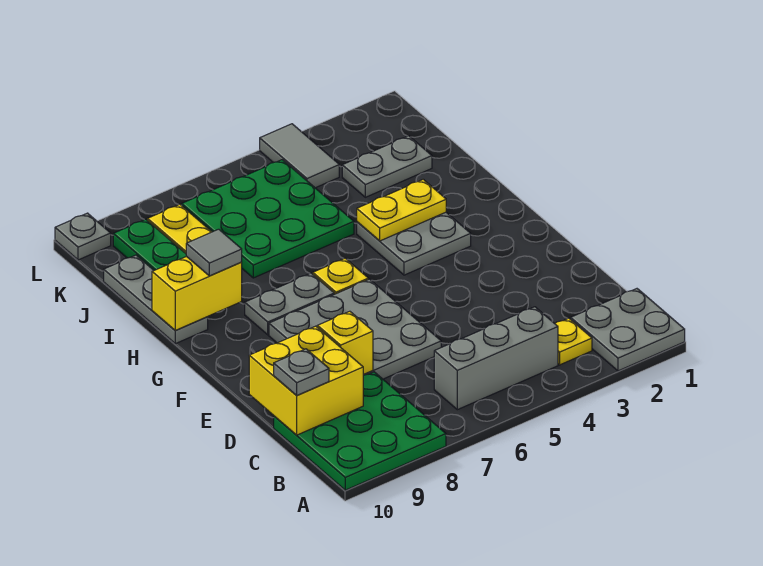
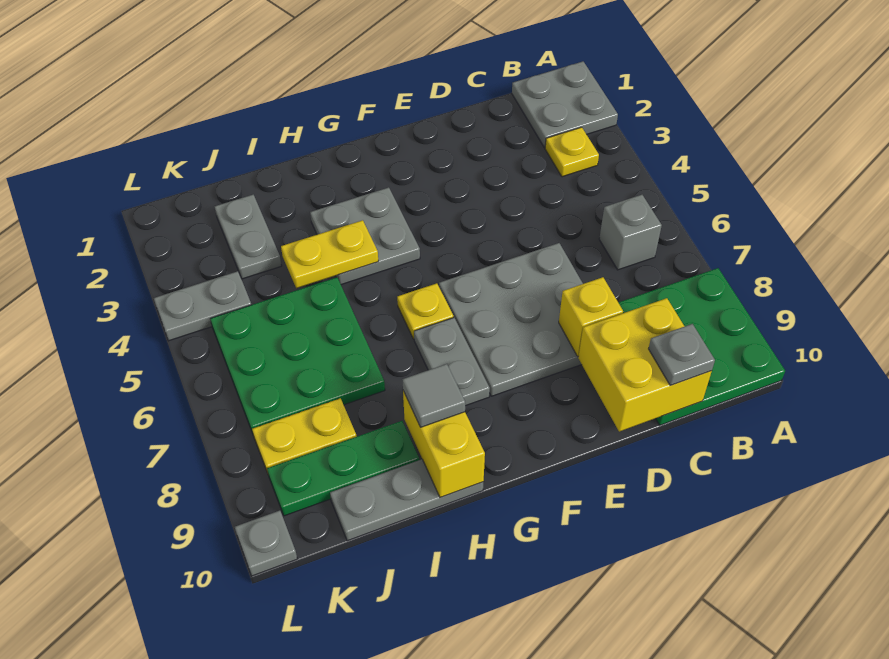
grey 1x3 brick [434,307,558,410] -> grey 1x1 brick [599,195,662,270]
yellow 1x2 plate [357,179,446,241] -> yellow 1x2 plate turned to [281,220,378,288]
grey 1x2 tile [260,124,339,188] -> grey 1x2 plate [154,271,251,341]

